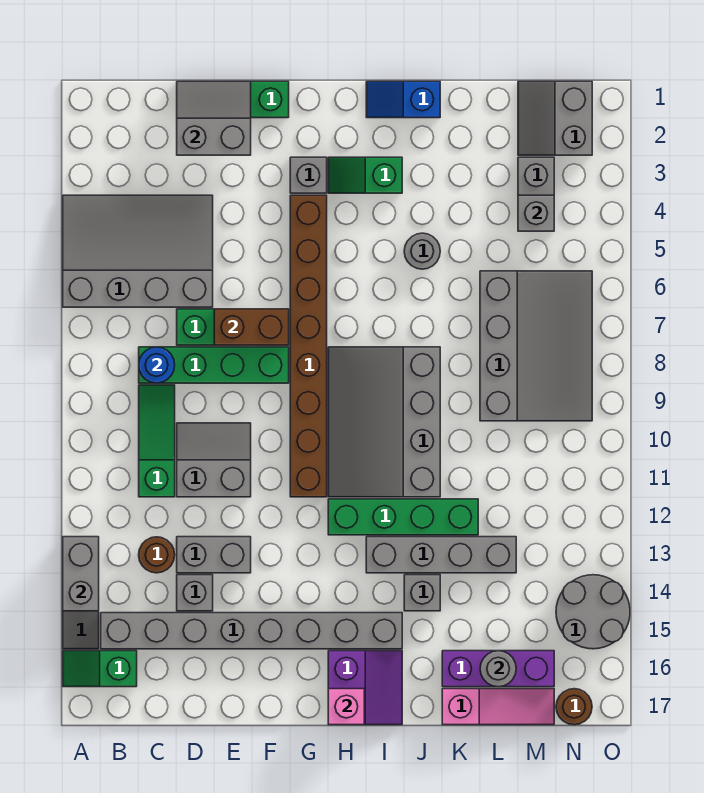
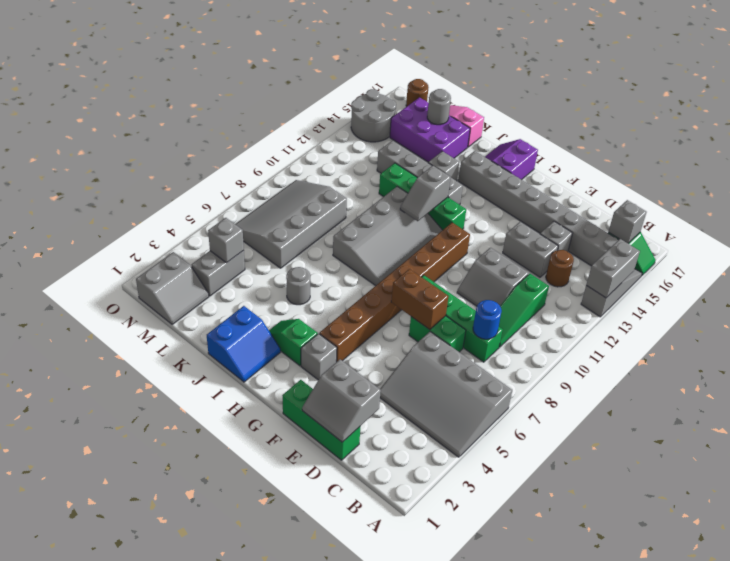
none -> grey 1x1 brick [609,200,647,243]
green 1x2 slope [328,157,402,193] -> green 1x2 slope turned to [269,319,318,366]
pink 1x1 brick [328,689,364,725] -> none
blue 1x2 slope [366,81,440,118] -> blue 2x2 slope [207,306,281,382]
none -> grey 1x2 slope [400,166,450,221]
purple 1x3 brick [442,651,554,687] -> purple 2x3 brick [390,98,470,162]

